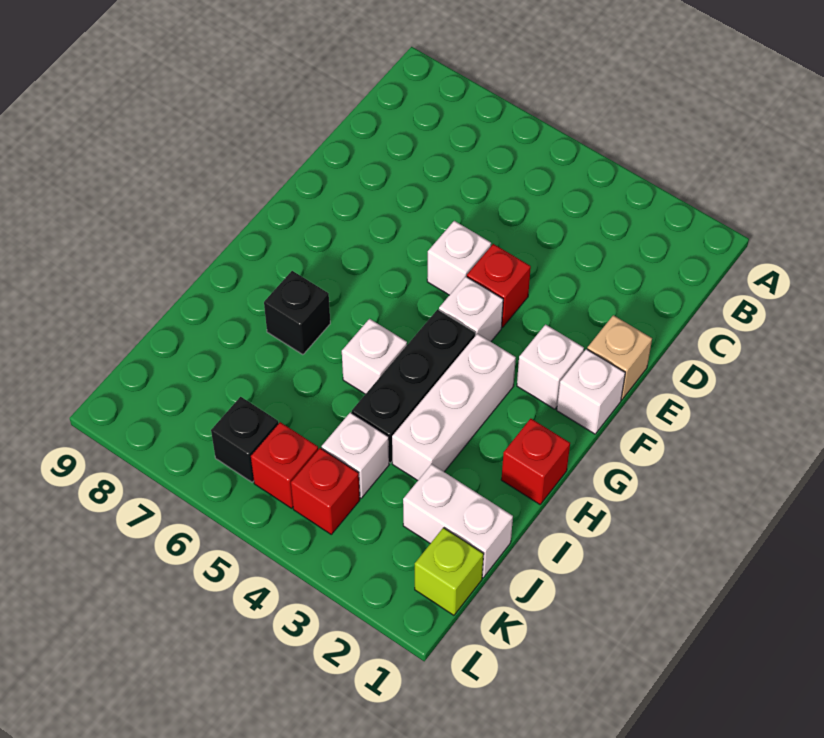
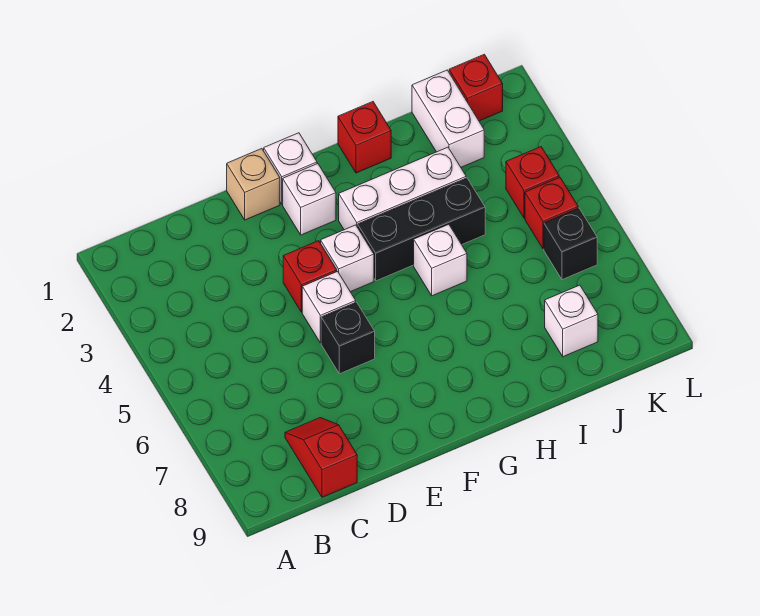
none -> red 1x2 slope [285,418,357,497]
black 1x1 brick [264,271,330,355] -> black 1x1 brick moved to [321,302,375,374]
white 1x1 brick [322,412,389,498] -> white 1x1 brick moved to [545,285,598,357]
lime 1x1 brick [415,528,484,615] -> red 1x1 brick [449,54,503,121]

